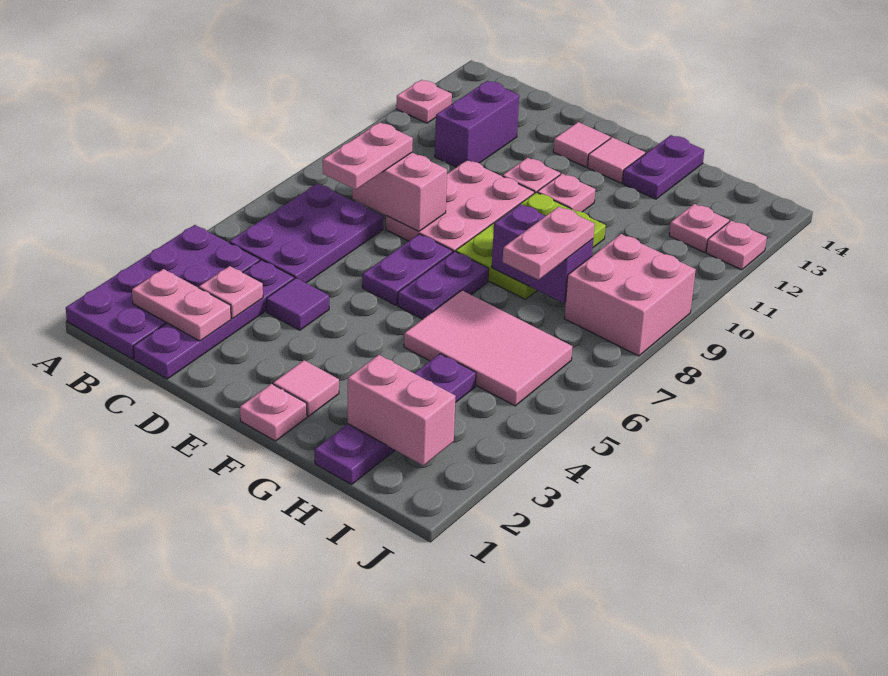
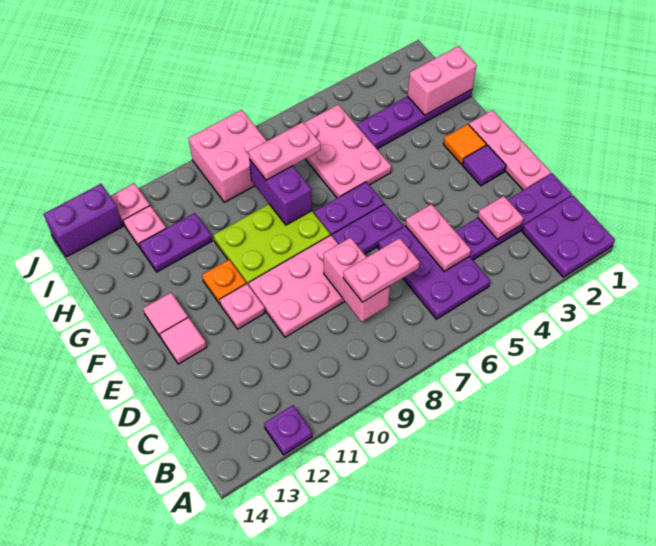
purple 2x4 plate [66,225,260,359] -> purple 2x2 plate [522,195,615,277]
pink 1x1 plate [396,80,452,123] -> purple 1x1 plate [264,405,312,455]
pink 1x2 plate [132,269,231,341] -> pink 1x2 plate moved to [405,204,471,271]
purple 2x3 plate [229,184,383,283] -> purple 2x3 plate turned to [378,226,490,319]
purple 1x2 brick [435,81,519,167] -> purple 1x2 brick moved to [44,184,123,257]
purple 1x1 tile [266,278,329,330] -> purple 1x1 tile moved to [462,145,506,186]
pink 1x1 plate [240,384,307,441] -> pink 1x3 plate [469,110,551,190]
pink 1x1 tile [273,360,339,416] -> orange 1x1 tile [443,124,486,164]
pink 1x1 plate [537,174,595,212] -> orange 1x1 plate [202,260,246,304]
pink 2x3 tile [404,290,572,406] -> pink 2x3 plate [304,105,391,198]
purple 1x2 plate [622,135,704,199] -> purple 1x2 plate moved to [139,213,212,272]
pink 1x2 brick [348,355,456,466] -> pink 1x2 brick turned to [407,46,477,115]

